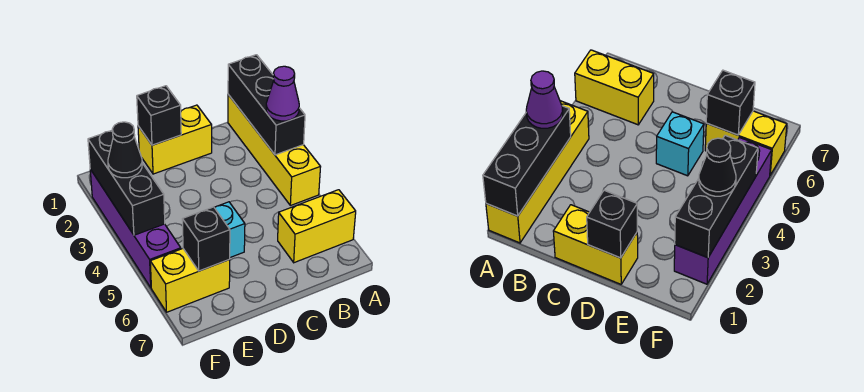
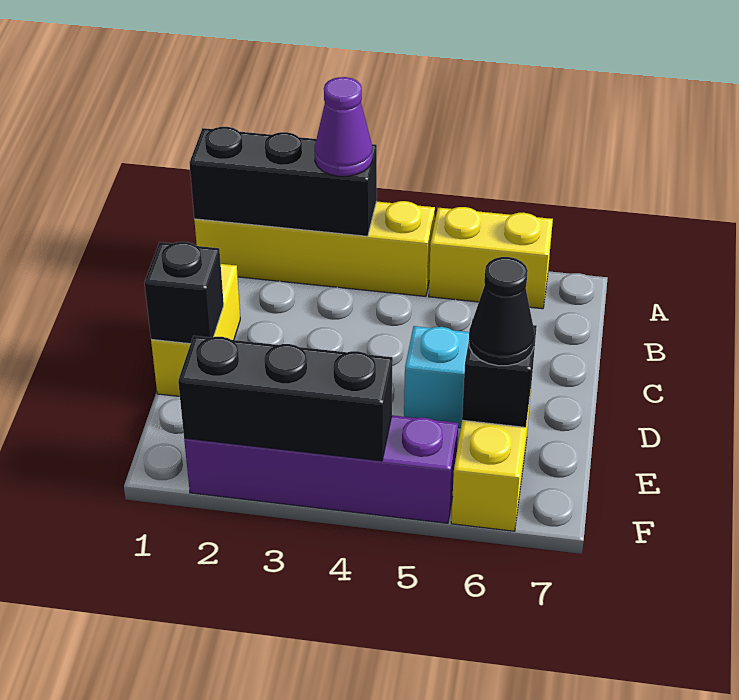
yellow 1x2 brick [278,190,356,263] -> yellow 1x2 brick turned to [429,207,553,309]
black 1x1 cone [108,122,142,178] -> black 1x1 cone moved to [469,257,535,366]

